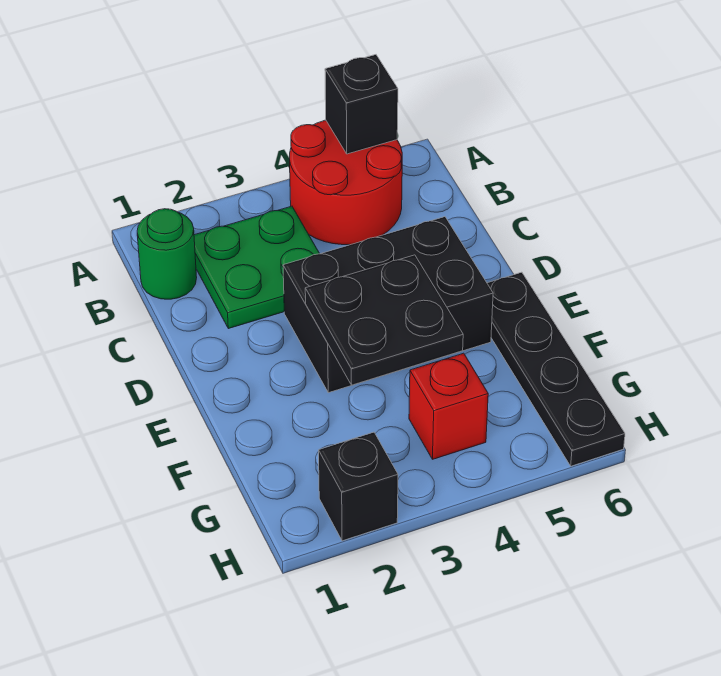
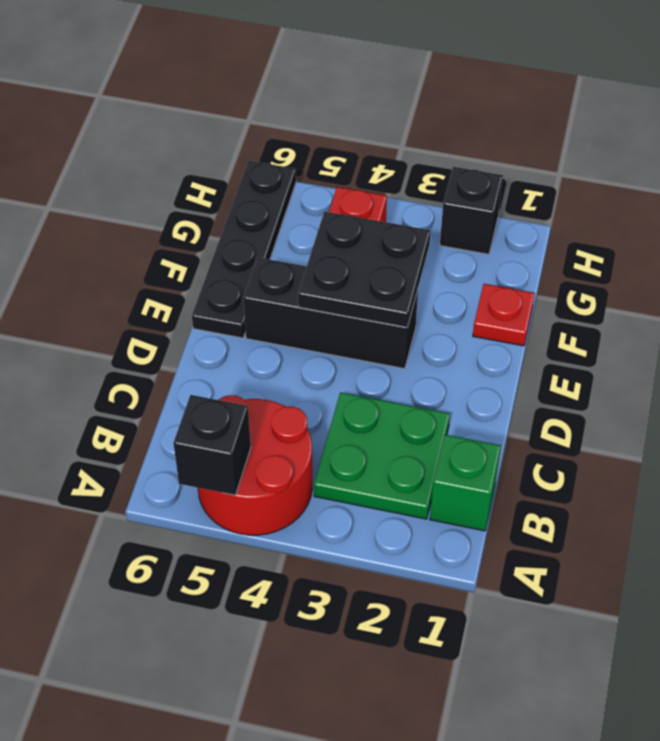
green 1x1 round brick [137,209,197,299] -> green 1x1 brick [430,435,501,531]
black 2x3 brick [283,217,493,393] -> black 1x3 brick [243,257,418,369]
none -> red 1x1 plate [473,284,535,346]

